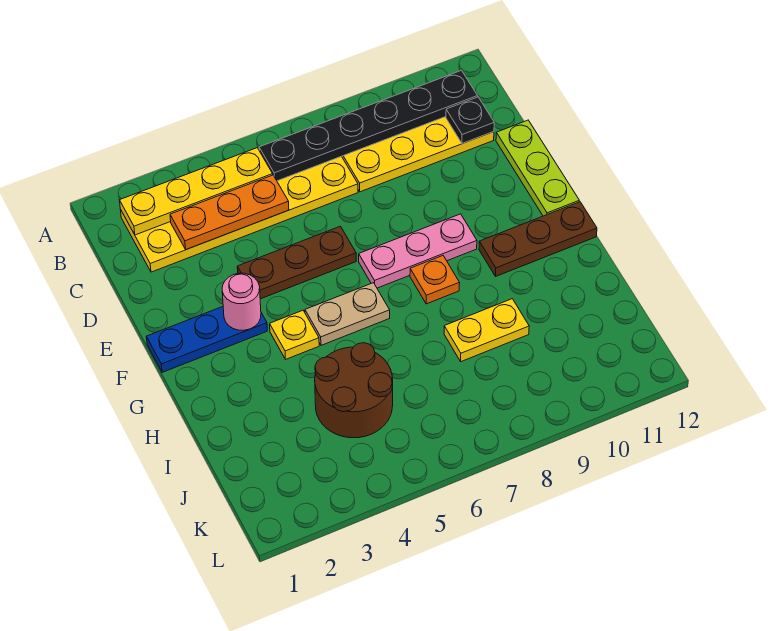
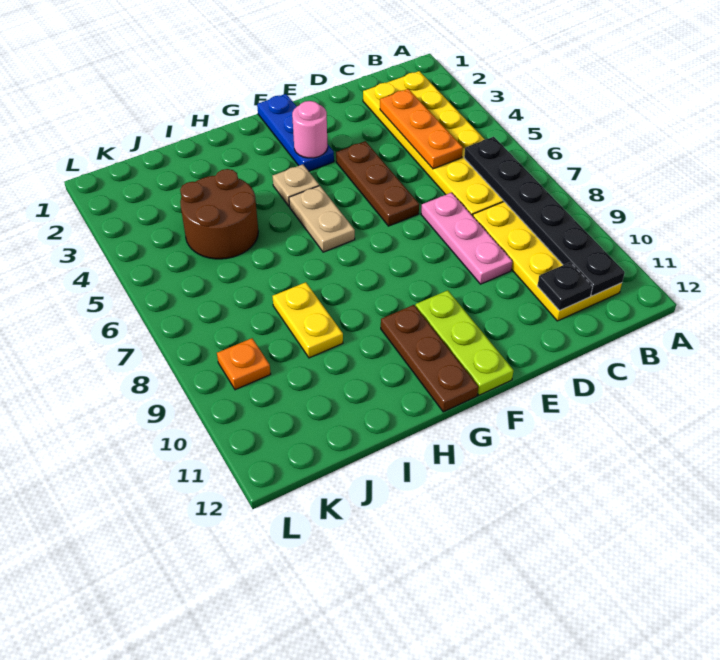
yellow 1x4 plate [120,148,273,235] -> none
lime 1x3 plate [496,120,579,216] -> lime 1x3 plate turned to [415,290,514,395]
pink 1x3 plate [359,214,477,288] -> pink 1x3 plate moved to [421,193,512,284]
yellow 1x1 plate [270,310,319,359] -> tan 1x1 plate [273,164,319,206]
orange 1x1 plate [410,256,460,304] -> orange 1x1 plate moved to [217,338,271,390]

